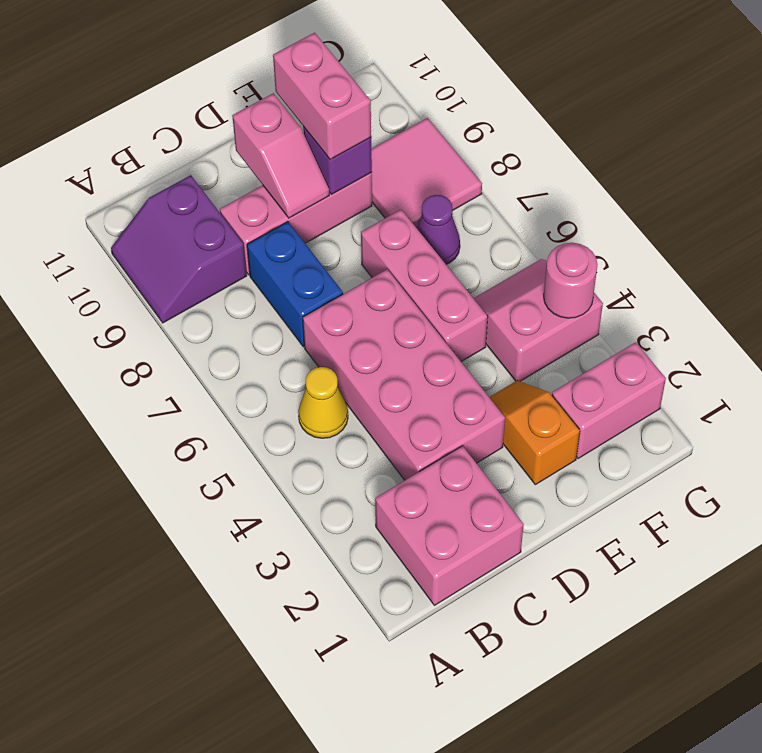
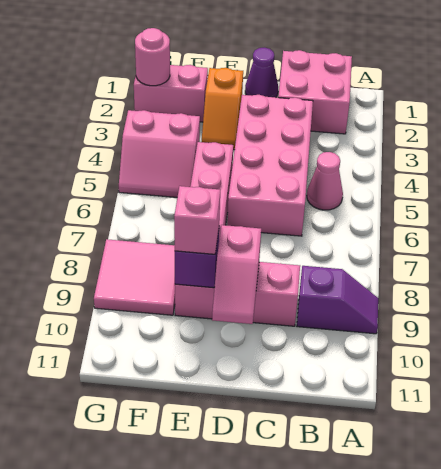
purple 2x2 slope [111,175,247,323] -> purple 1x2 slope [297,266,378,334]
yellow 1x1 cone [298,367,348,438] -> pink 1x1 cone [307,152,343,210]
blue 1x2 brick [247,222,343,347] -> none
pink 1x2 slope [232,93,329,218] -> pink 1x2 slope turned to [212,225,261,324]
pink 1x2 brick [273,33,371,160] -> pink 1x1 brick [174,186,220,254]
purple 1x1 cone [417,195,460,264] -> purple 1x1 cone moved to [245,48,278,97]
pink 1x1 round brick [544,243,598,318] -> pink 1x1 round brick moved to [135,28,170,86]

